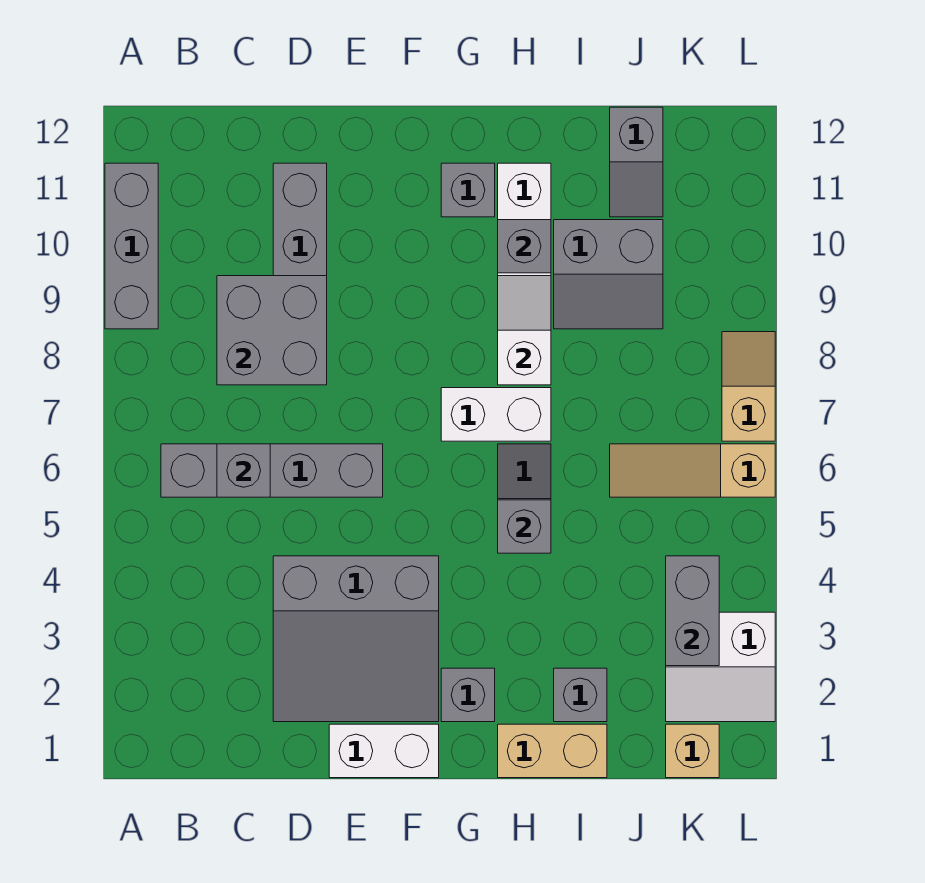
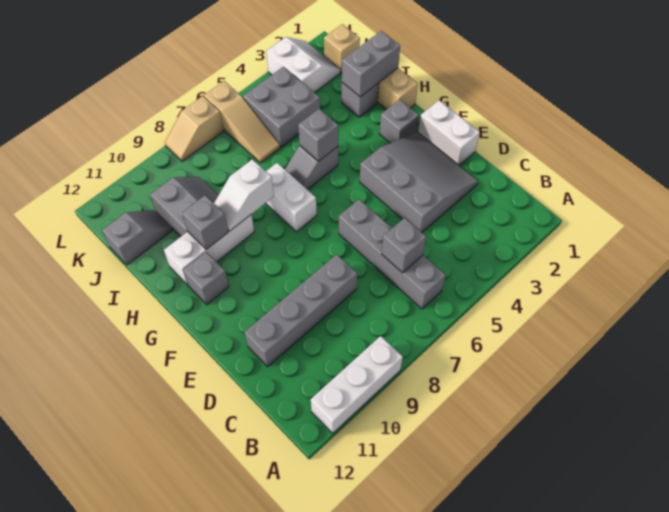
grey 1x3 brick [105,163,158,329] -> white 1x3 brick [311,336,403,433]
grey 2x2 brick [217,276,327,385] -> grey 2x2 brick moved to [243,67,320,147]
grey 1x2 brick [666,556,719,666] -> grey 1x2 brick moved to [342,31,400,97]

